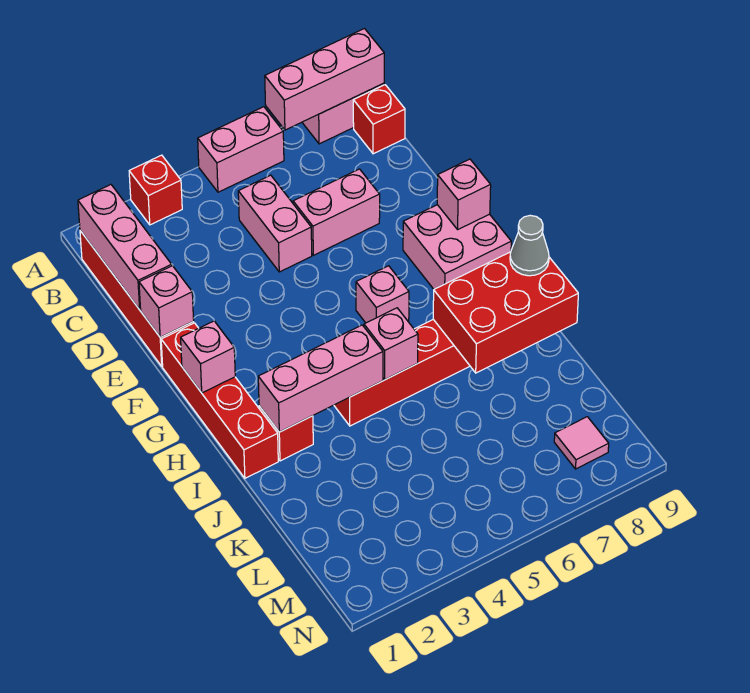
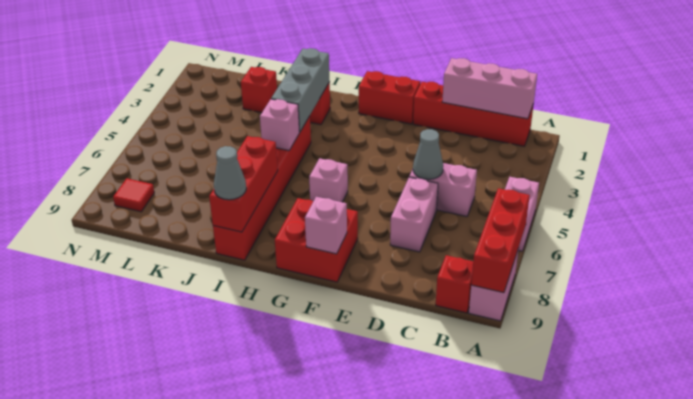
red 1x1 brick [129,155,182,225] -> red 1x1 brick moved to [241,67,277,113]
pink 1x3 brick [265,29,384,130] -> red 1x3 brick [471,188,530,293]
none -> grey 1x1 cone [413,129,443,179]
pink 1x1 brick [139,266,194,337] -> none
red 1x4 brick [161,323,278,478] -> red 1x2 brick [359,71,420,124]
pink 2x2 brick [403,205,511,289] -> red 2x2 brick [275,198,358,282]
pink 1x1 brick [181,321,235,393] -> none
pink 1x3 brick [258,325,383,432] -> grey 1x3 brick [271,48,330,132]
red 2x3 brick [433,252,578,373] -> red 1x3 brick [209,136,278,232]
pink 1x1 tile [554,417,609,469] -> red 1x1 tile [113,178,154,212]

